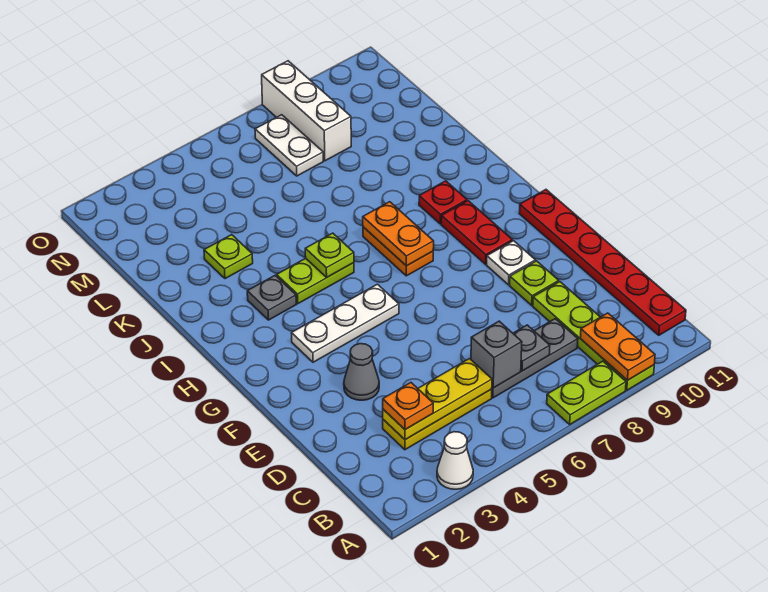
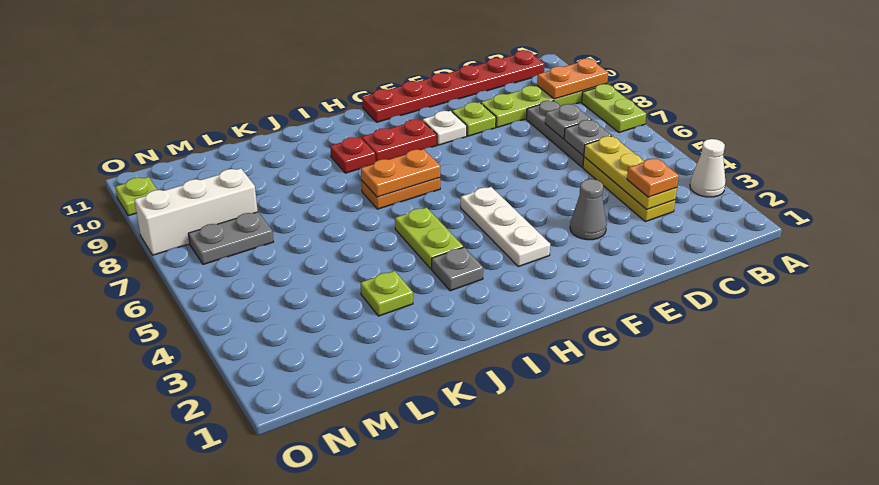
grey 1x1 brick [471,321,522,388] -> grey 1x1 plate [564,120,612,155]
lime 1x1 plate [305,233,354,277] -> lime 1x1 plate moved to [115,177,157,216]
white 1x2 plate [255,115,323,176] -> grey 1x2 plate [188,212,273,264]

